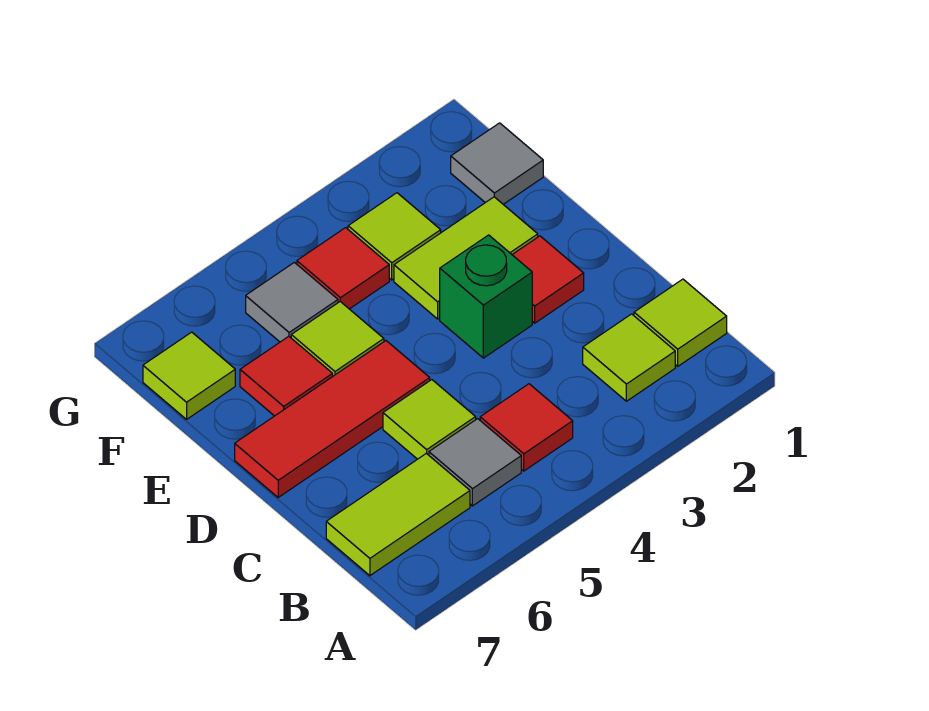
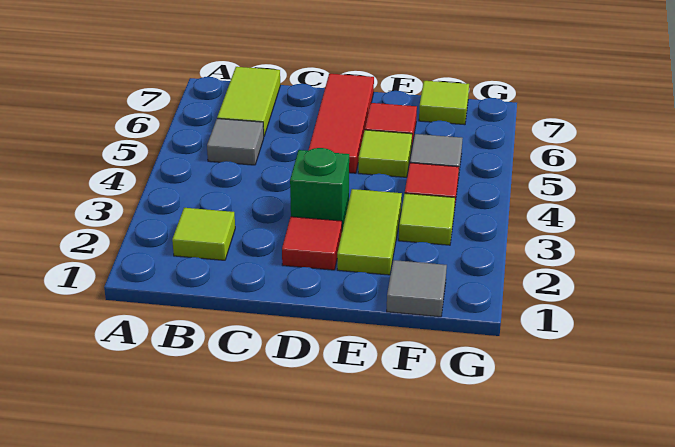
lime 1x1 tile [634,279,727,366] -> none
red 1x1 tile [480,384,573,471] -> none
lime 1x1 tile [383,380,476,459] -> none

